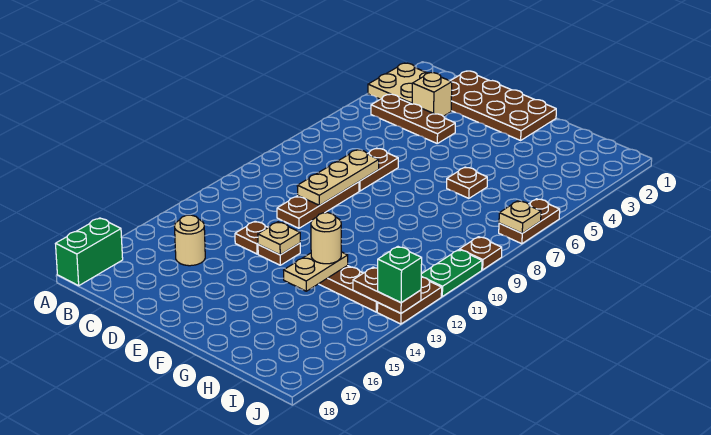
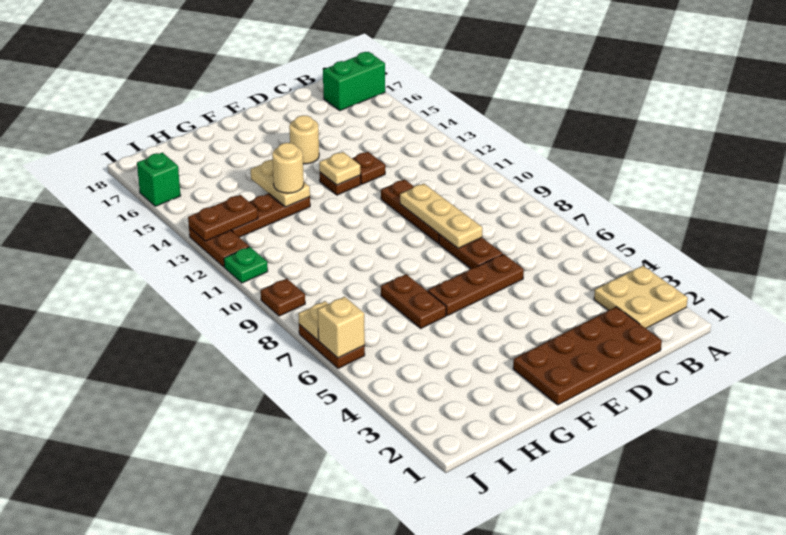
green 1x2 brick [55,218,123,286] -> green 1x2 brick turned to [323,52,385,111]
brown 1x3 plate [371,94,455,143] -> brown 1x3 plate moved to [428,254,524,316]
tan 1x1 brick [412,73,452,116] -> tan 1x1 brick moved to [318,297,365,358]
tan 1x1 round brick [174,215,205,266] -> tan 1x1 round brick moved to [289,115,319,164]
brown 1x1 plate [447,167,487,198] -> brown 1x2 plate [381,274,446,328]
green 1x2 plate [421,250,482,296] -> green 1x1 plate [224,247,268,283]
green 1x1 brick [378,247,422,303] -> green 1x1 brick moved to [137,153,181,206]

